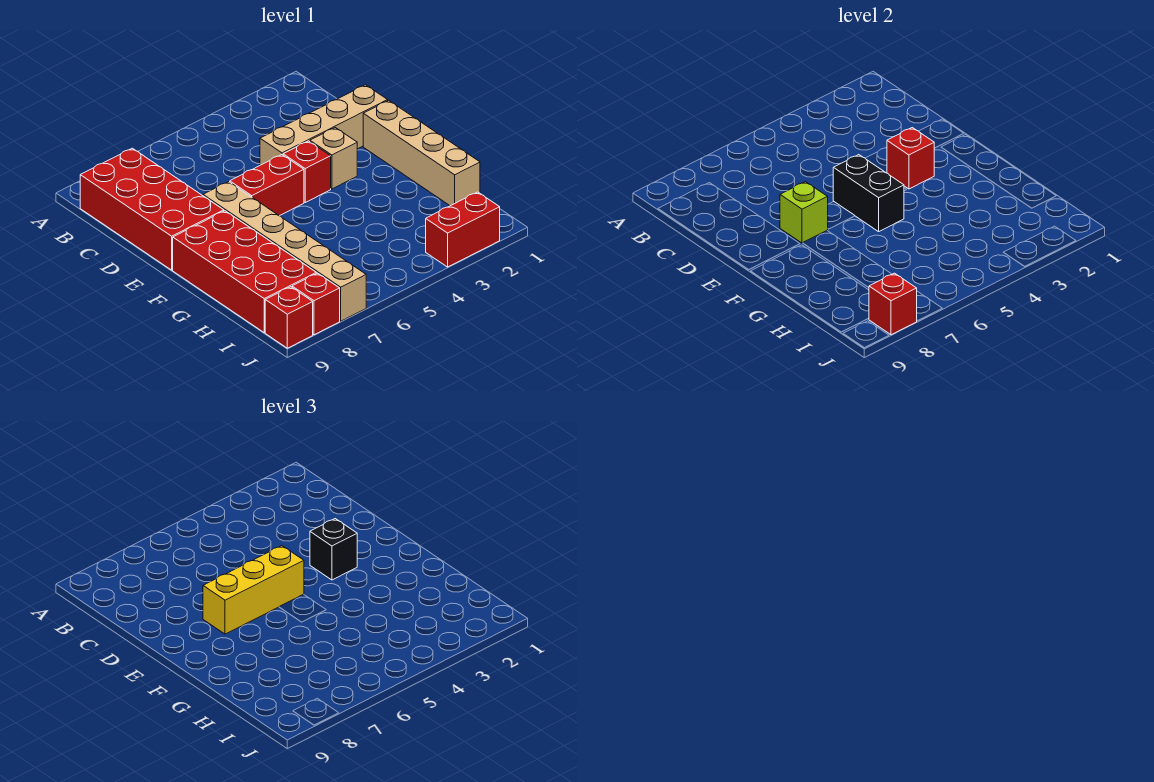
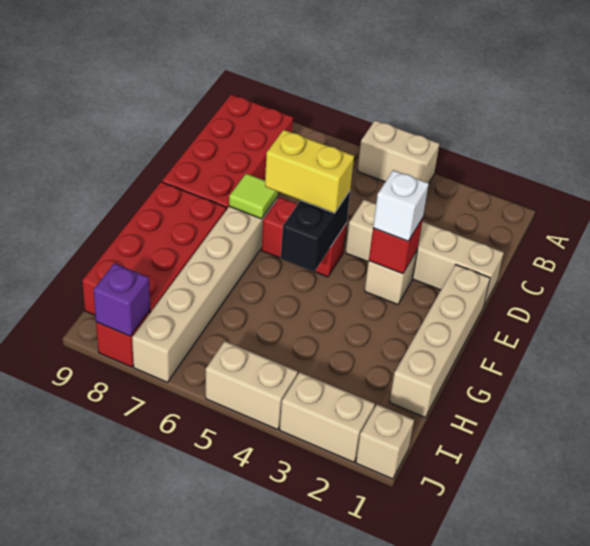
none -> tan 1x2 brick [357,120,439,183]
black 1x1 brick [310,519,357,580] -> white 1x1 brick [373,170,429,241]
red 1x1 brick [283,141,331,202] -> none
yellow 1x3 brick [203,546,304,634] -> yellow 1x2 brick [265,130,354,213]
lime 1x1 brick [780,182,828,243] -> lime 1x1 tile [229,173,278,219]
none -> tan 1x1 brick [356,404,414,479]
red 1x2 brick [426,192,500,267] -> tan 1x2 brick [280,372,375,462]
none -> tan 1x2 brick [206,341,298,430]
red 1x1 brick [869,273,917,335] -> purple 1x1 brick [94,263,150,336]
red 1x1 brick [265,287,313,348] -> none

